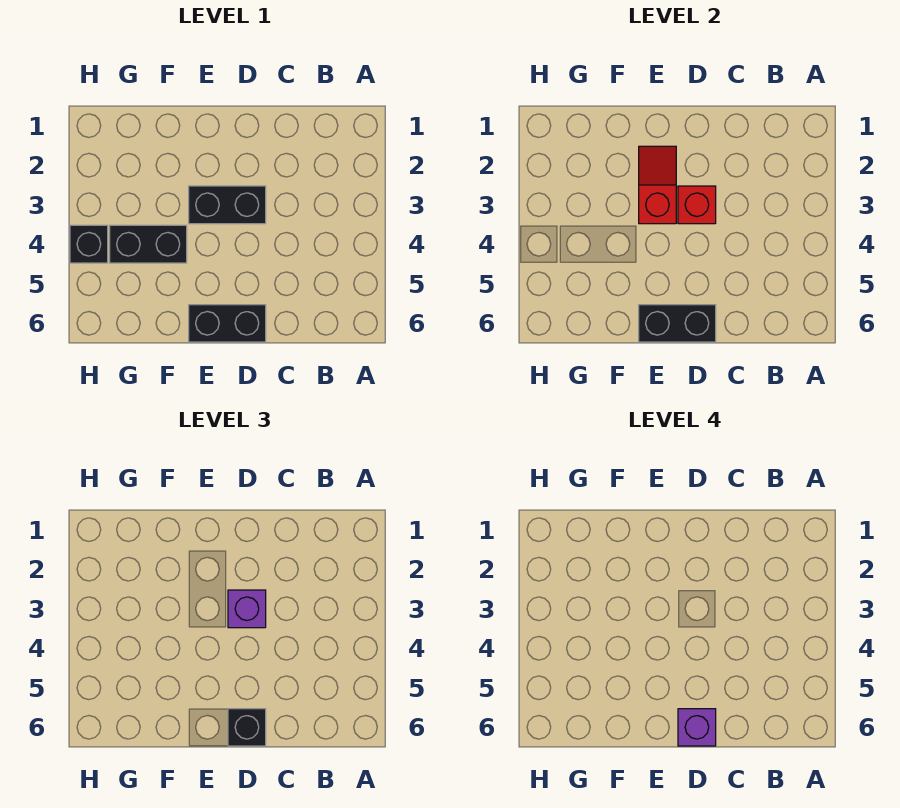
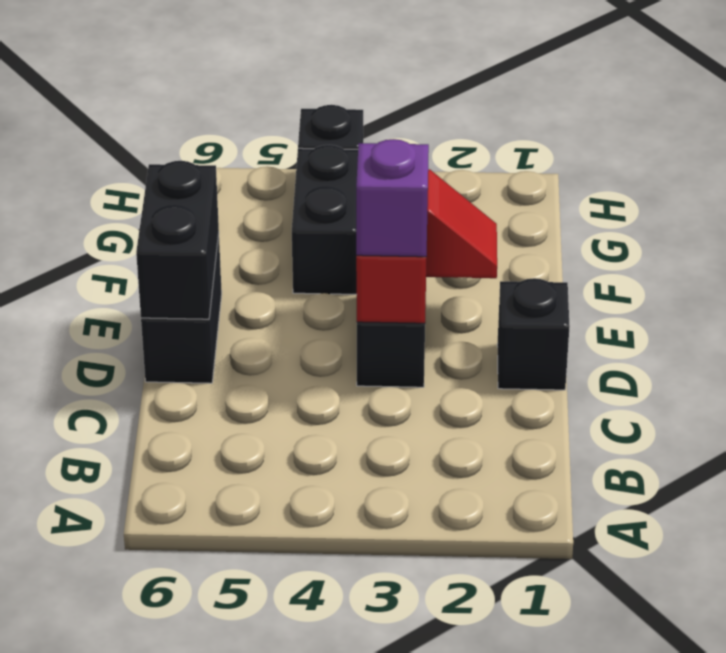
black 1x1 brick [228,709,266,746] -> black 1x1 brick moved to [497,278,570,390]
purple 1x1 brick [678,709,716,746] -> none

